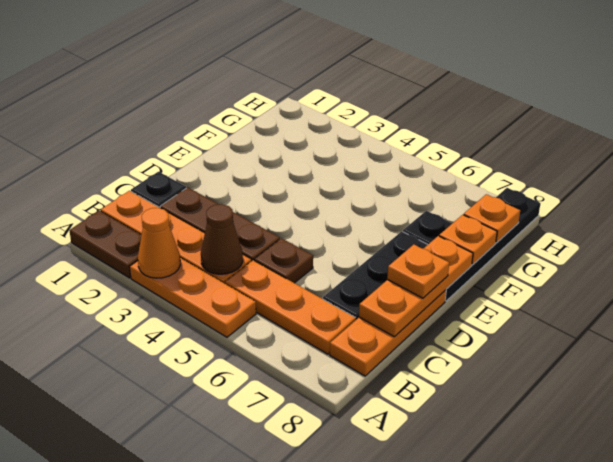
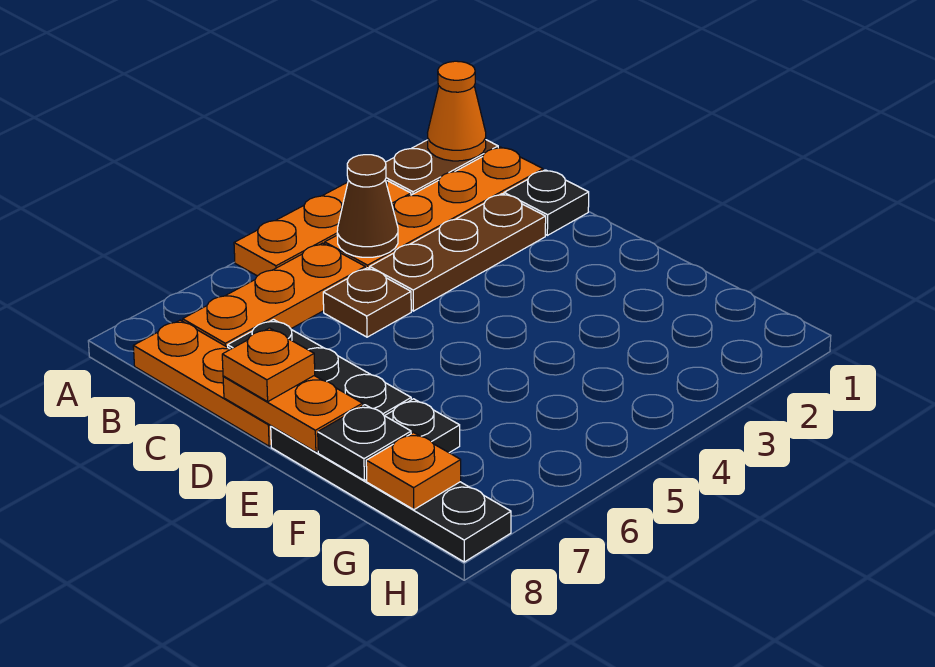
orange 1x1 cone [138,208,180,278] -> orange 1x1 cone moved to [428,61,486,161]
orange 1x3 plate [359,236,473,337] -> orange 1x2 plate [223,376,363,452]
orange 1x1 plate [439,215,497,265] -> black 1x1 plate [318,405,411,481]

